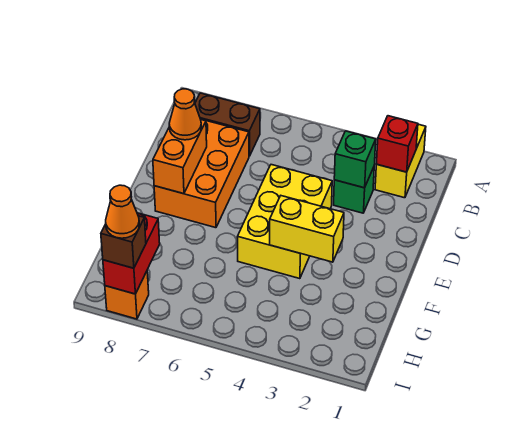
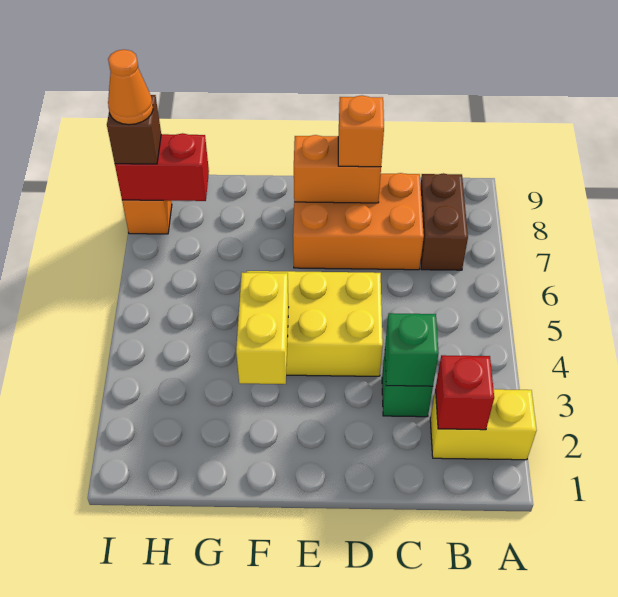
orange 1x1 cone [169,89,201,140] -> orange 1x1 brick [338,95,384,167]

